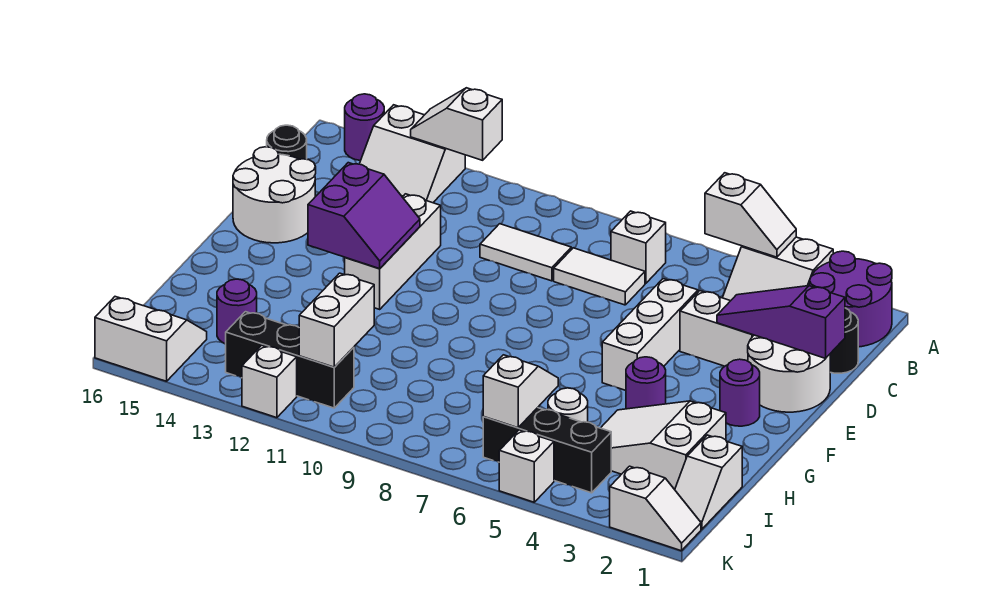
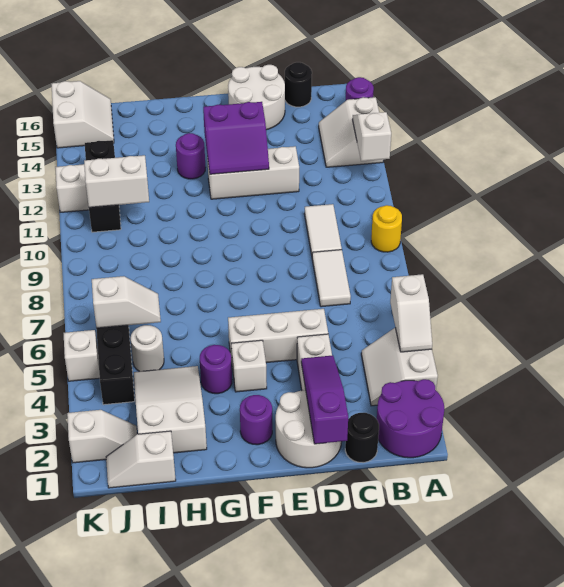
none -> yellow 1x1 round brick [371,205,402,252]
white 1x1 brick [611,211,666,283] -> white 1x1 brick moved to [231,340,267,392]
purple 1x1 round brick [217,279,257,344] -> purple 1x1 round brick moved to [176,133,205,179]
white 1x2 slope [610,466,701,551] -> white 1x2 slope turned to [67,410,137,463]

